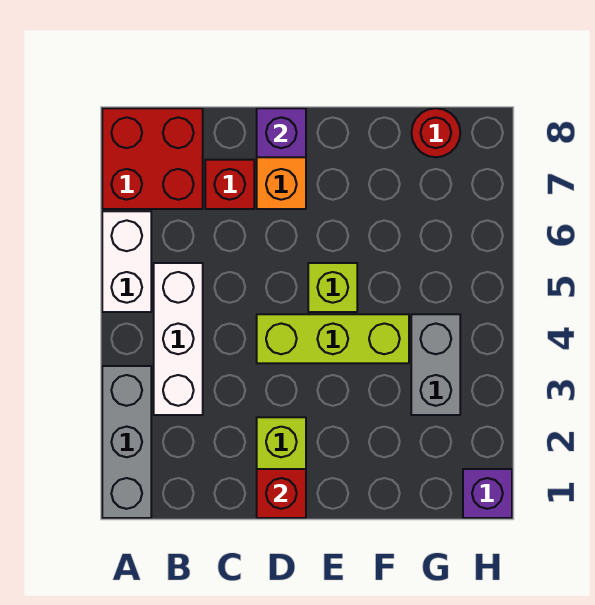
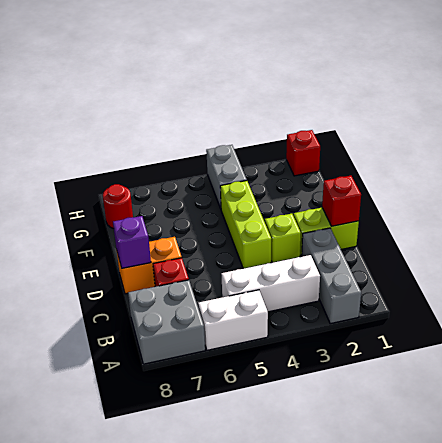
grey 1x3 brick [102,366,151,518] -> grey 1x3 brick turned to [302,228,361,324]
red 2x2 brick [102,108,203,209] -> grey 2x2 brick [128,280,205,364]
lime 1x1 brick [308,263,357,312] -> lime 1x1 brick moved to [265,214,301,263]
grey 1x2 brick [411,314,460,415] -> grey 1x2 brick turned to [206,145,247,209]
purple 1x1 brick [463,469,512,518] -> red 1x1 brick [286,130,320,176]

